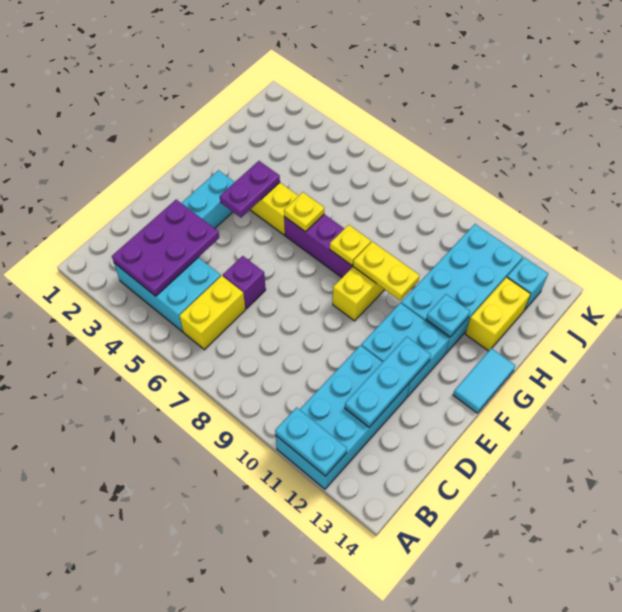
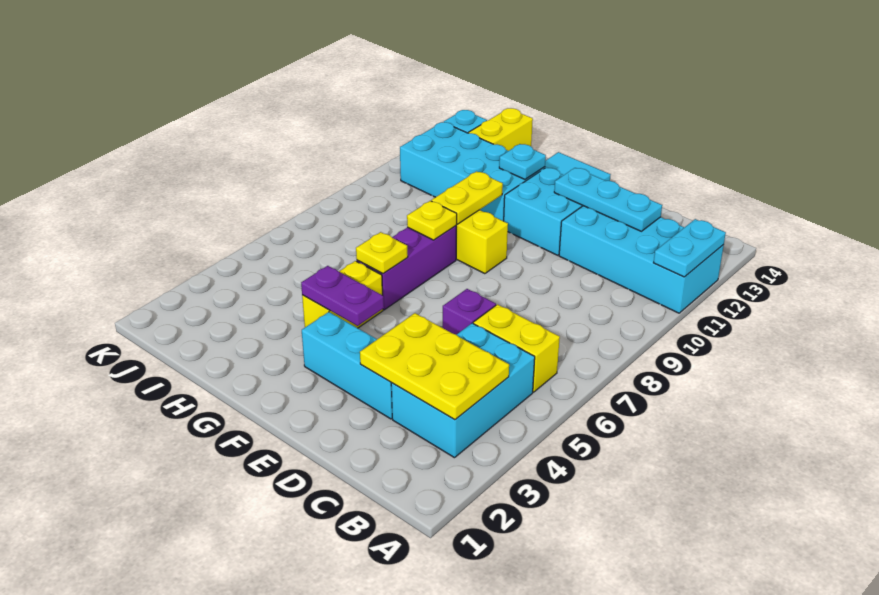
purple 2x3 plate [112,199,219,296] -> yellow 2x3 plate [360,313,509,420]
yellow 1x2 brick [466,277,530,351] -> yellow 1x2 brick turned to [468,108,533,151]

